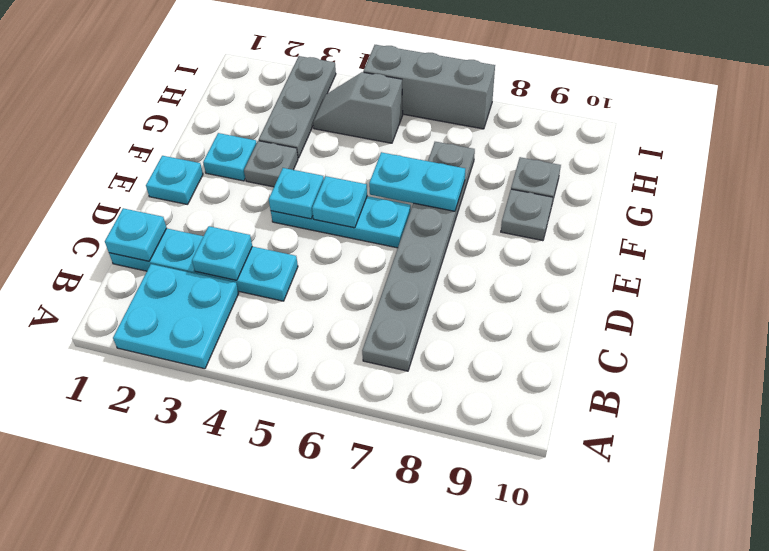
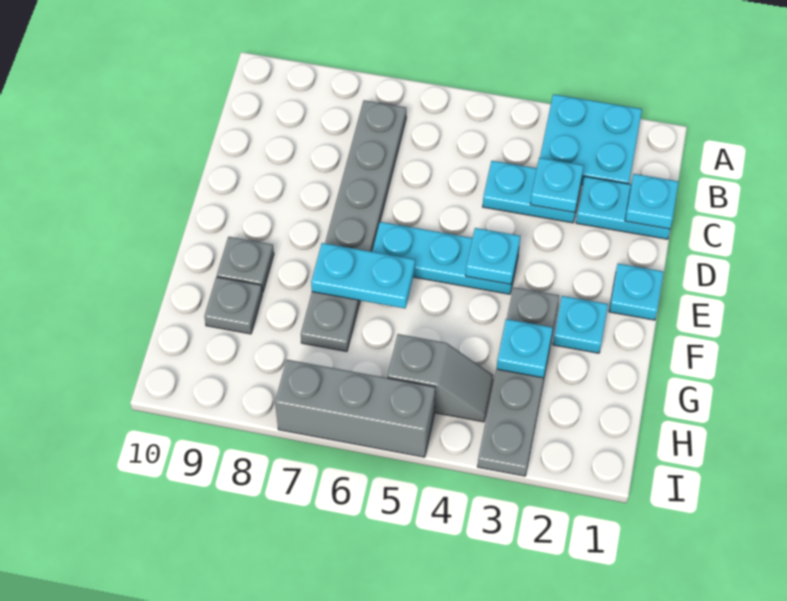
cyan 1x1 plate [312,176,367,228] -> cyan 1x1 plate moved to [497,319,553,378]

